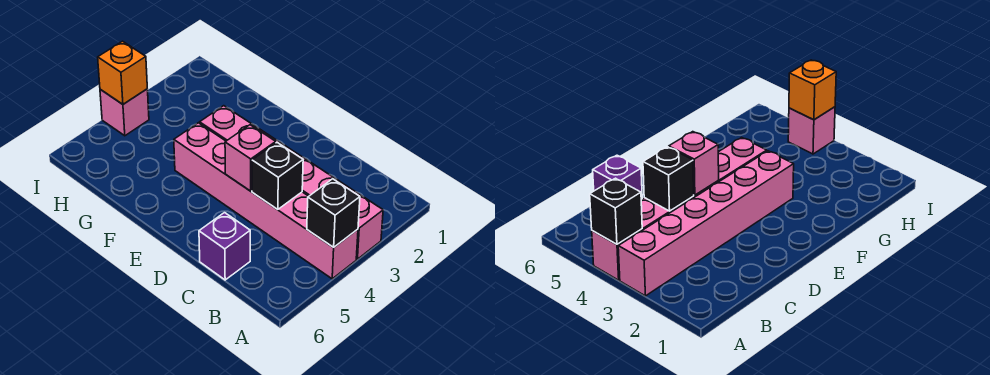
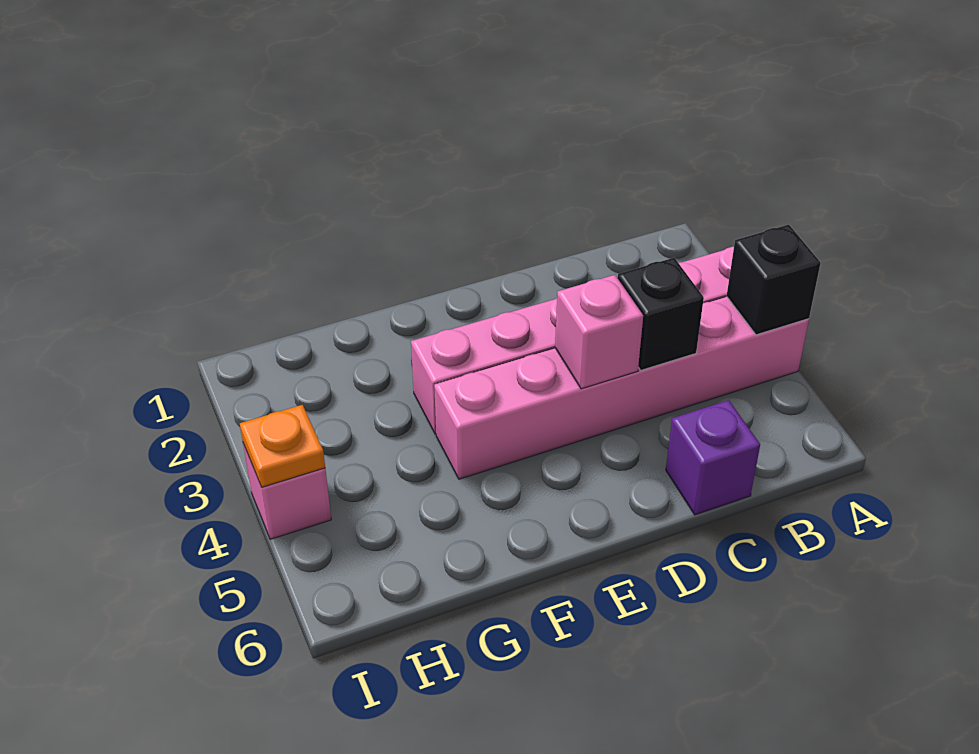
orange 1x1 brick [98,41,147,104] -> orange 1x1 plate [240,405,325,487]

